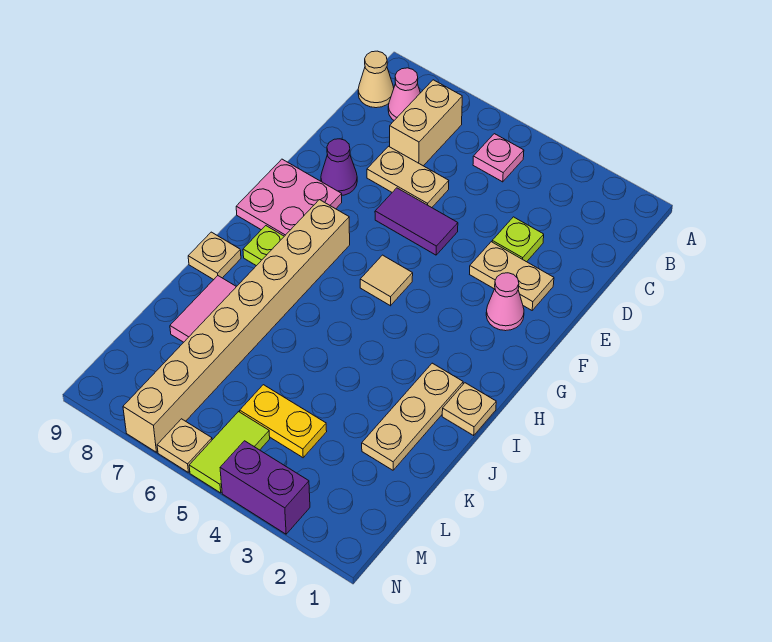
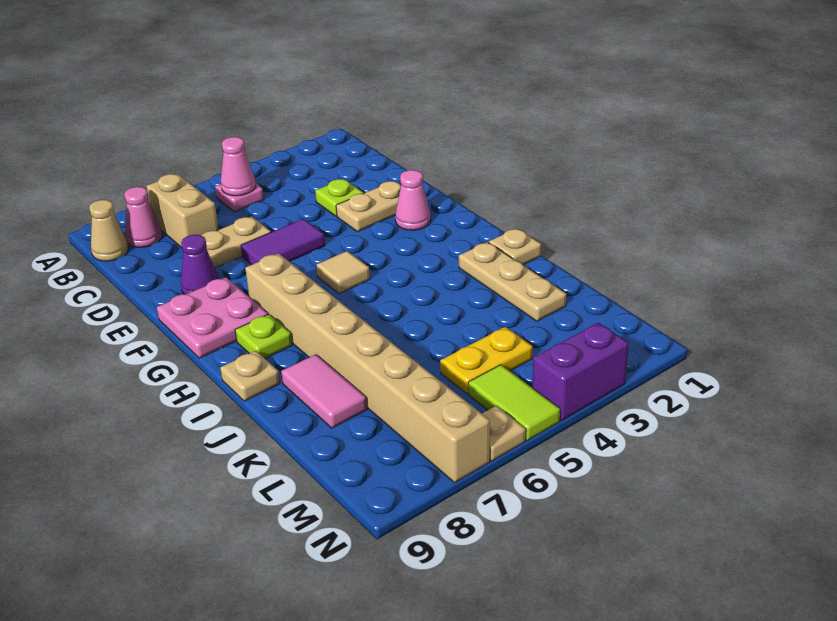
none -> pink 1x1 cone [221,137,256,196]

